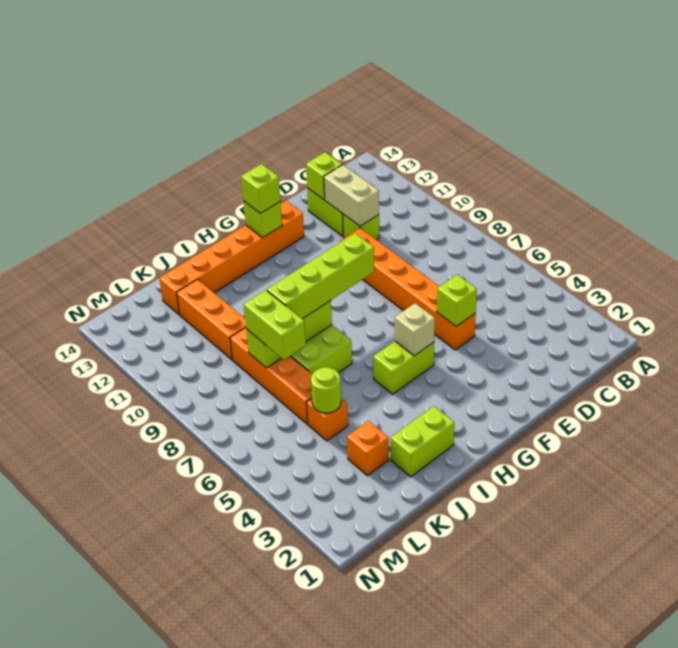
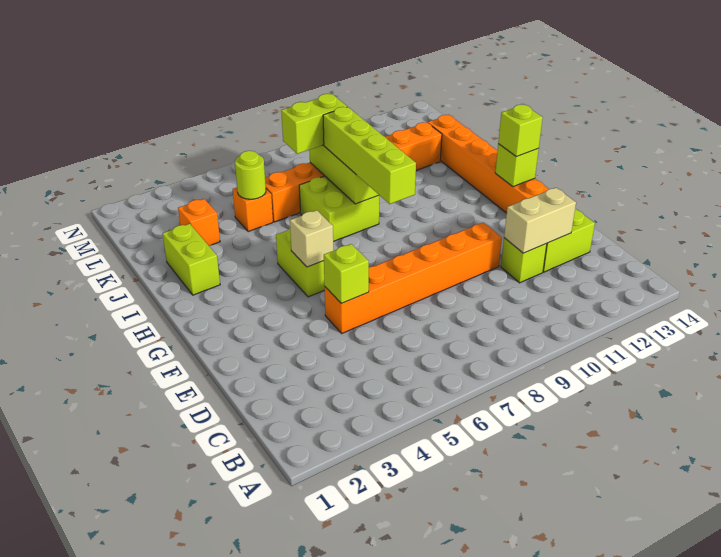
lime 1x1 brick [306,152,342,200] -> none

